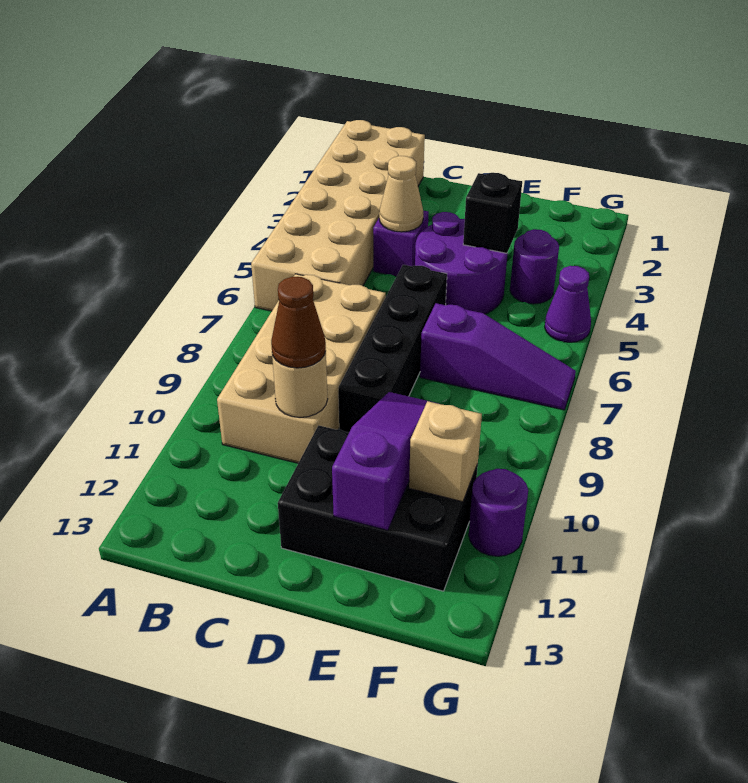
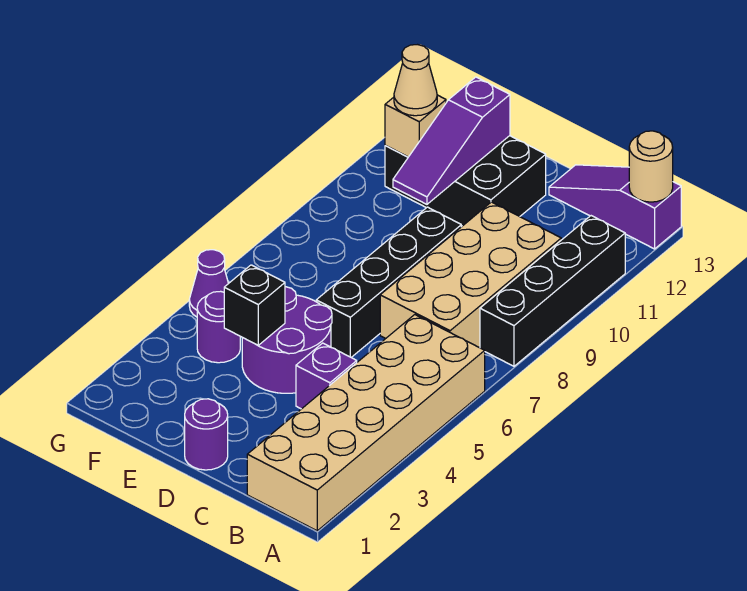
none -> black 1x4 brick [480,216,625,366]
tan 1x1 cone [379,156,423,232] -> tan 1x1 cone moved to [394,45,437,116]
tan 1x1 round brick [272,351,328,417] -> tan 1x1 round brick moved to [629,131,673,202]
brown 1x1 cone [271,277,326,368] -> none
purple 1x3 slope [420,303,576,410] -> purple 1x3 slope moved to [549,165,681,249]
purple 1x1 round brick [469,469,528,556] -> purple 1x1 round brick moved to [185,399,228,470]

